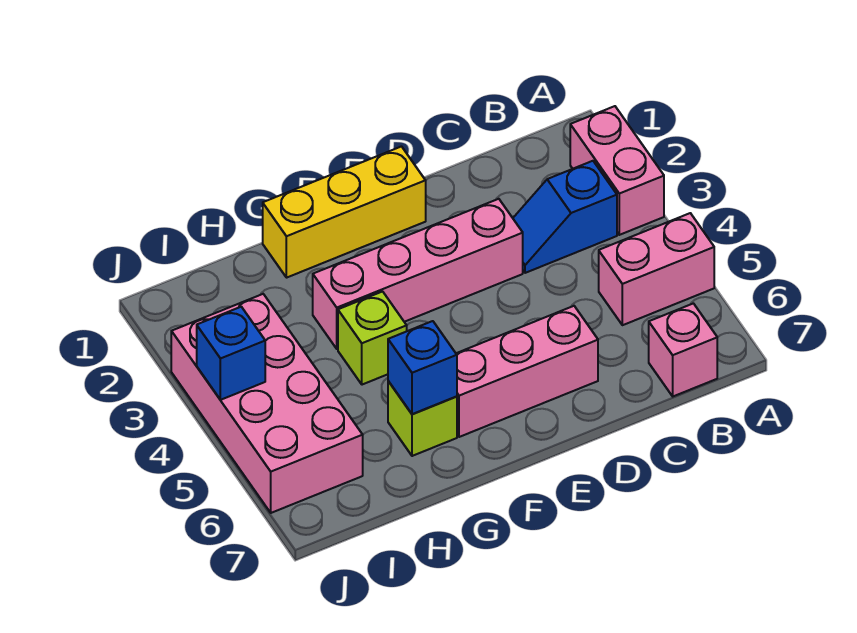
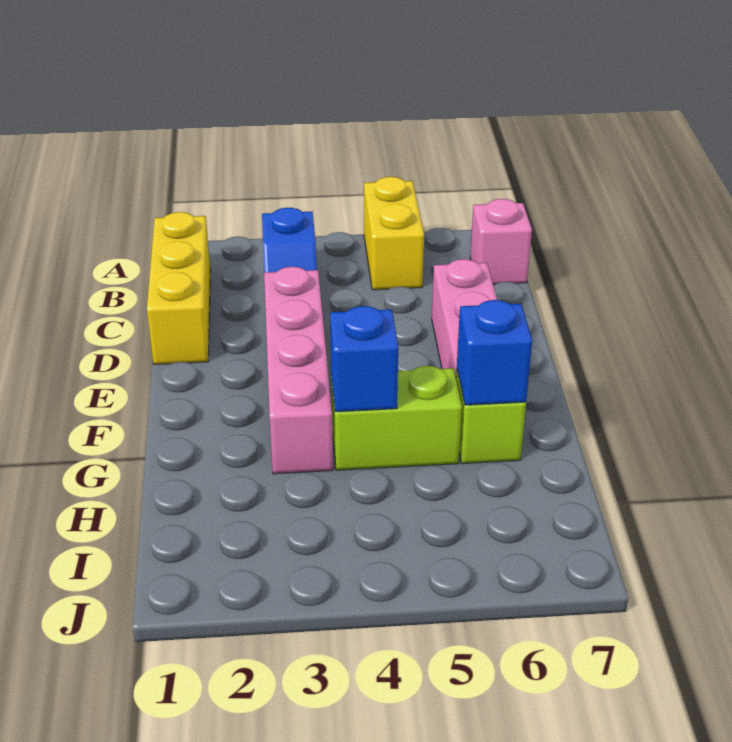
pink 1x2 brick [570,106,664,235] -> none
pink 1x2 brick [599,213,714,325] -> yellow 1x2 brick [364,177,424,290]
yellow 1x3 brick [263,147,426,278] -> yellow 1x3 brick moved to [147,212,210,364]
lime 1x1 brick [338,292,407,385] -> lime 1x2 brick [331,366,462,470]
pink 2x4 brick [171,294,363,513] -> none
blue 1x1 brick [197,307,265,400] -> blue 1x1 brick moved to [330,306,398,412]

